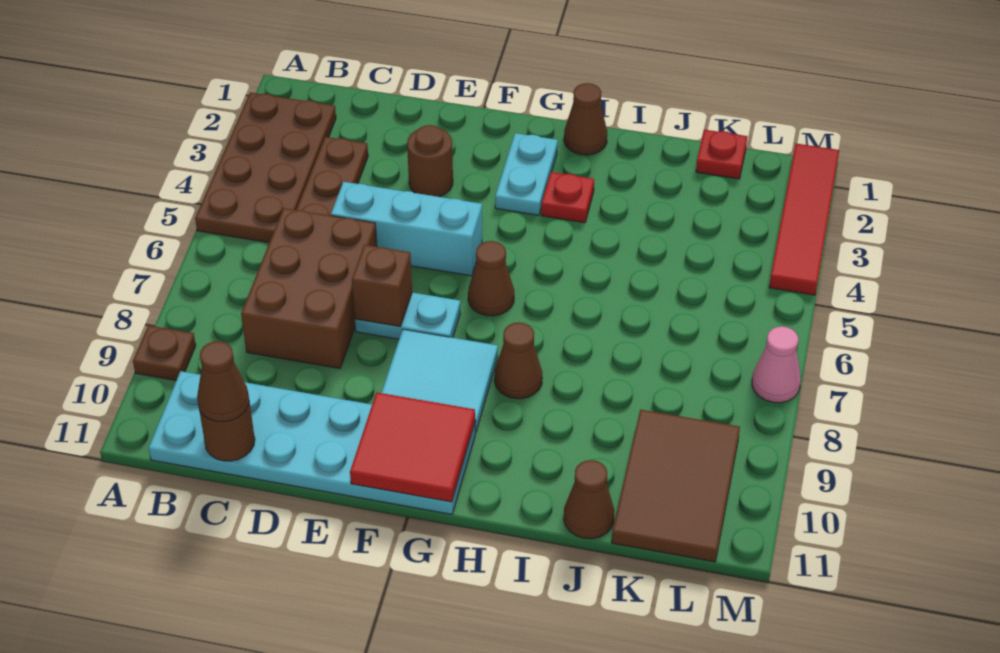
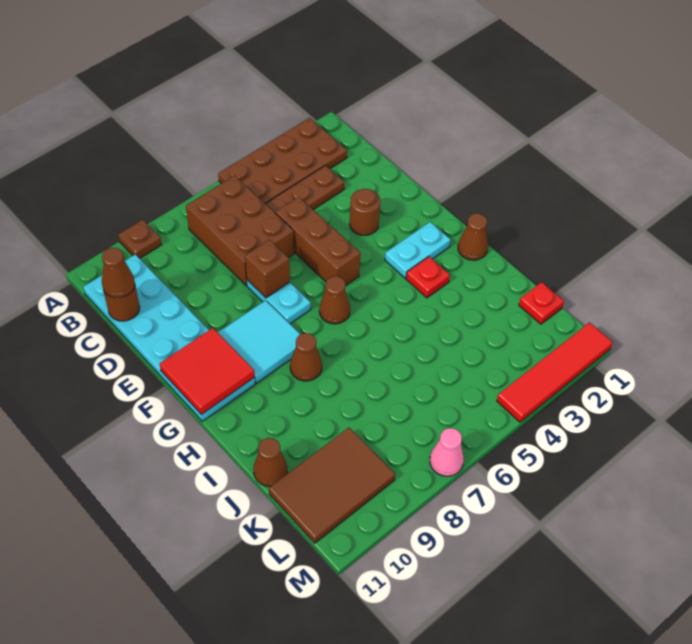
brown 2x3 brick [241,208,377,369] -> brown 2x3 brick turned to [186,176,294,285]
cyan 1x3 brick [331,182,482,276] -> brown 1x3 brick [275,197,361,286]

